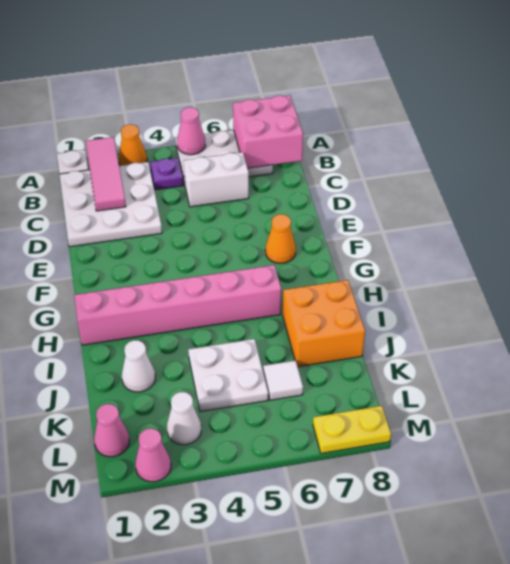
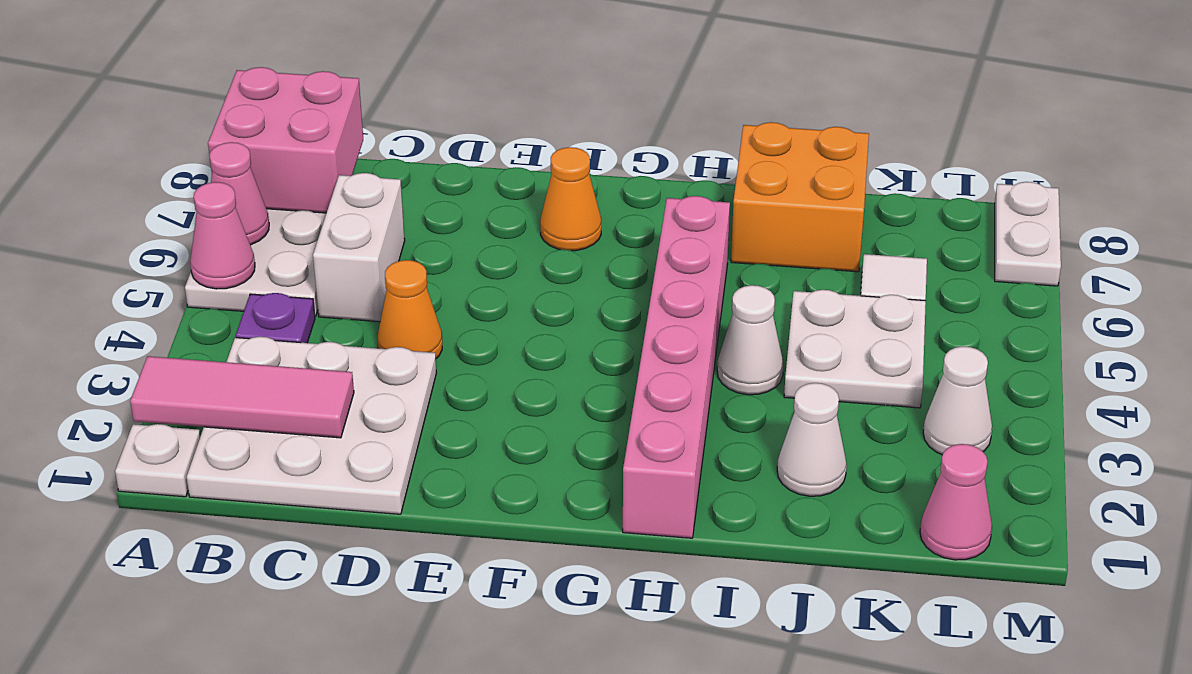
orange 1x1 cone [119,124,147,166] -> orange 1x1 cone moved to [378,260,442,359]
none -> white 1x1 cone [717,285,783,395]
pink 1x1 cone [135,428,171,482] -> pink 1x1 cone moved to [210,142,269,245]
yellow 1x2 plate [313,406,391,453] -> white 1x2 plate [995,182,1061,286]

